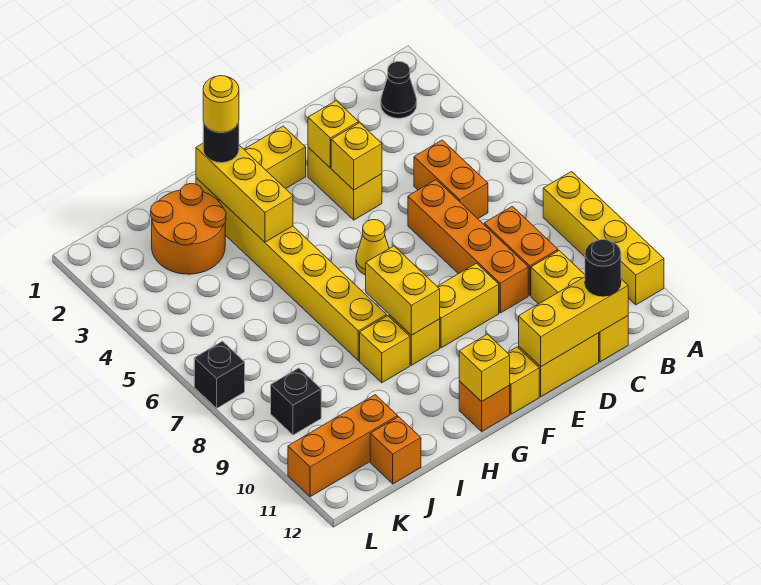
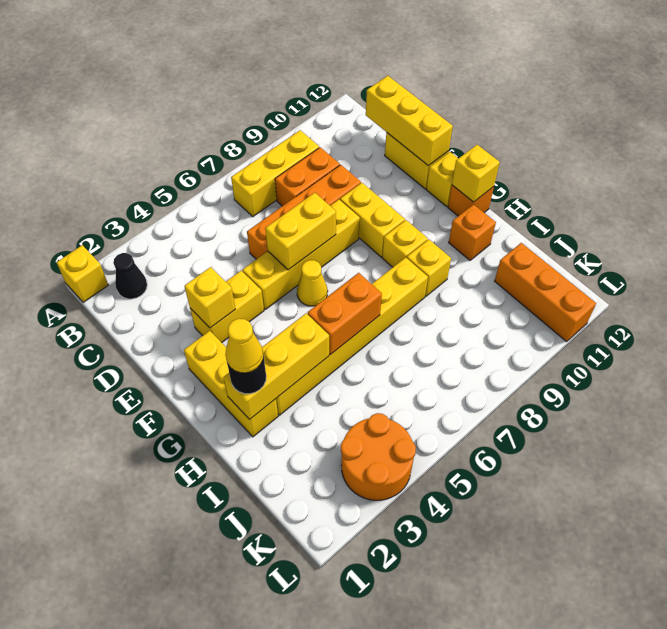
yellow 1x4 brick [543,172,664,305] -> yellow 1x4 brick moved to [243,200,360,309]
orange 1x2 brick [414,140,488,219] -> orange 1x2 brick moved to [308,273,382,354]
yellow 1x3 brick [531,251,628,362] -> yellow 1x3 brick moved to [231,130,319,217]
black 1x1 round brick [585,239,621,296] -> none
yellow 1x1 brick [331,123,382,190] -> yellow 1x1 brick moved to [56,245,108,303]
yellow 1x2 brick [366,246,440,335] -> yellow 1x2 brick moved to [265,193,336,270]
yellow 1x1 round brick [203,76,239,133] -> yellow 1x1 cone [225,319,263,373]
orange 2x2 round brick [151,184,226,274] -> orange 2x2 round brick moved to [341,413,416,500]
orange 1x1 brick [370,417,421,484] -> orange 1x1 brick moved to [449,204,496,260]
black 1x1 brick [271,368,321,435] -> none
black 1x1 brick [194,341,245,408] -> none

